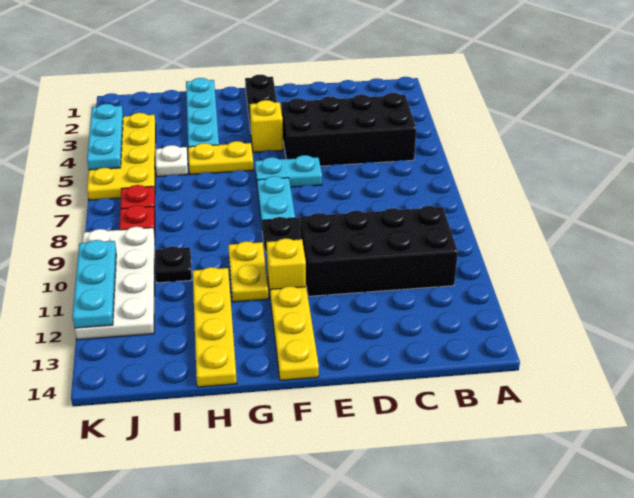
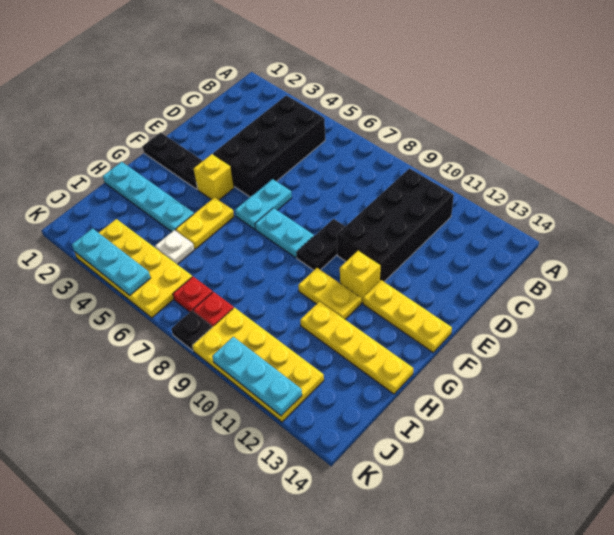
black 1x1 plate [155,246,192,283] -> black 1x1 plate moved to [171,311,212,351]
white 2x4 plate [75,227,155,340] -> yellow 2x4 plate [192,308,324,422]

